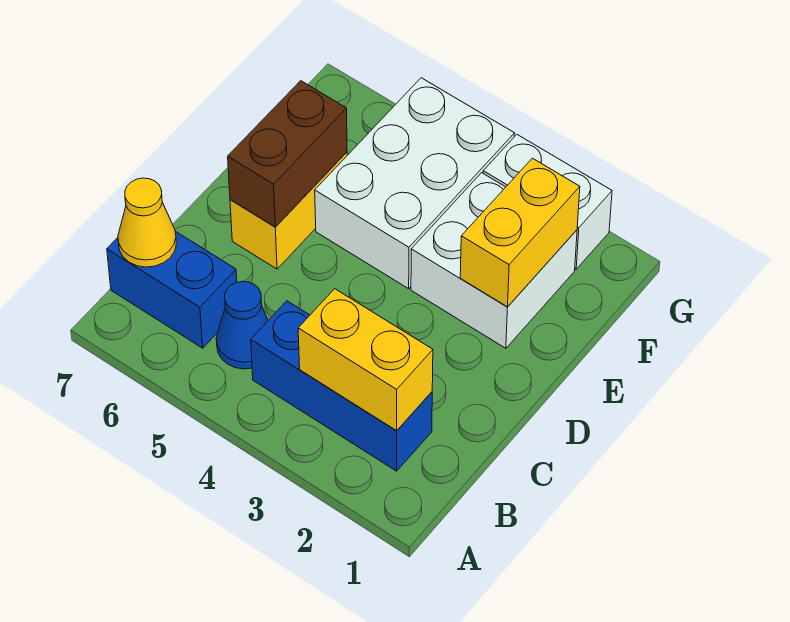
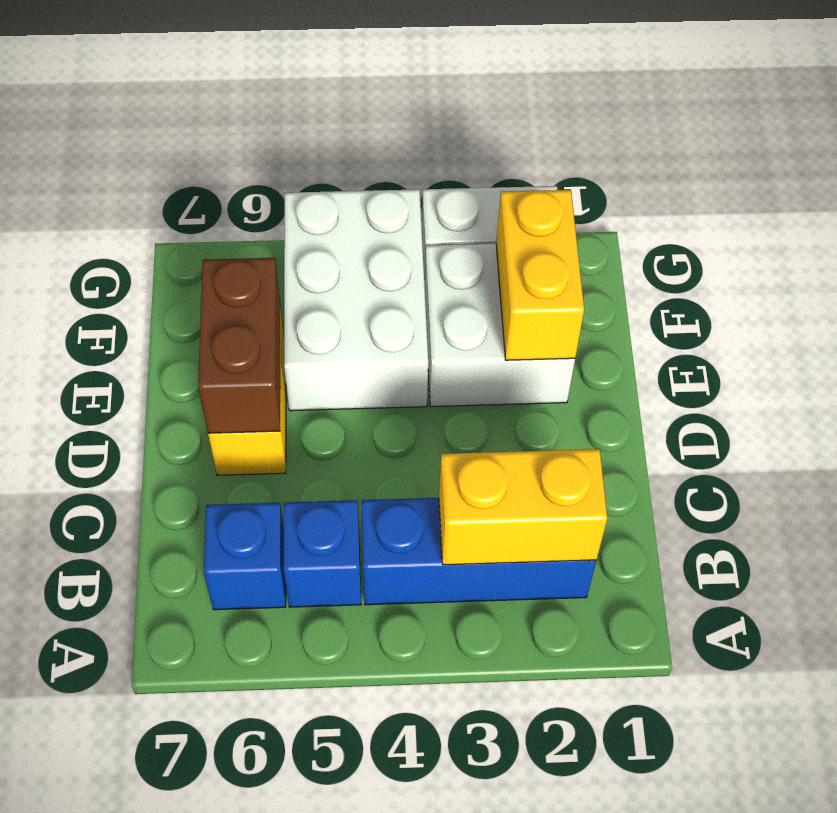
blue 1x1 cone [216,281,268,369] -> blue 1x1 brick [284,500,361,607]
blue 1x2 brick [107,231,237,348] -> blue 1x1 brick [204,503,286,610]
yellow 1x1 cone [118,178,176,267] -> none

